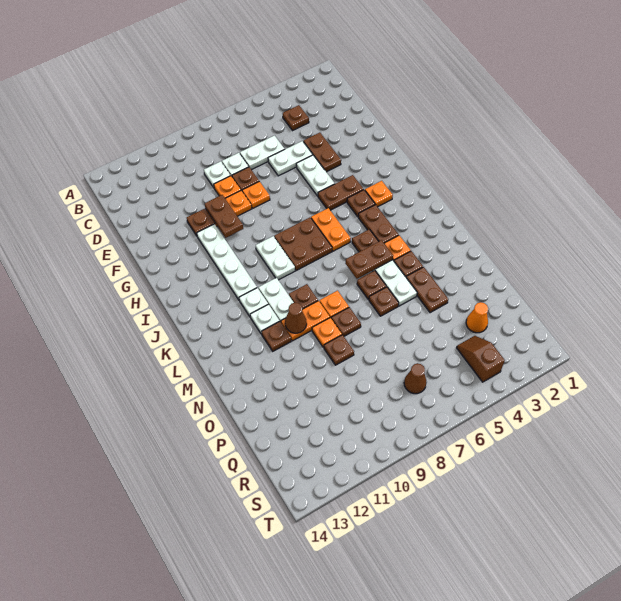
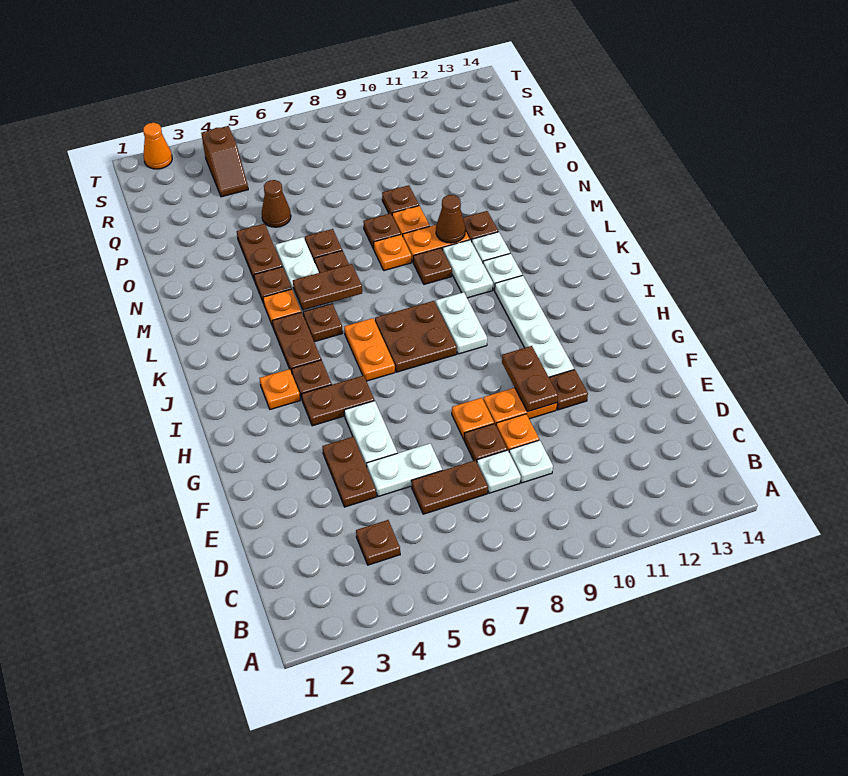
white 1x2 plate [240,136,285,170] -> brown 1x2 plate [411,460,488,514]
orange 1x1 cone [466,302,488,333] -> orange 1x1 cone moved to [143,123,172,169]
brown 1x1 cone [404,363,427,394] -> brown 1x1 cone moved to [262,180,291,227]

